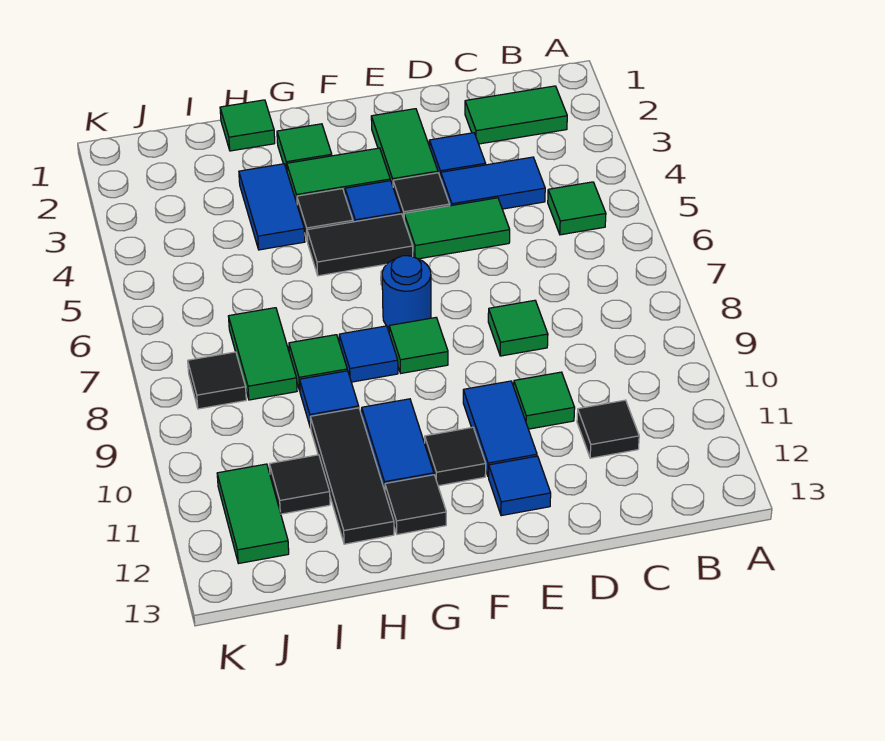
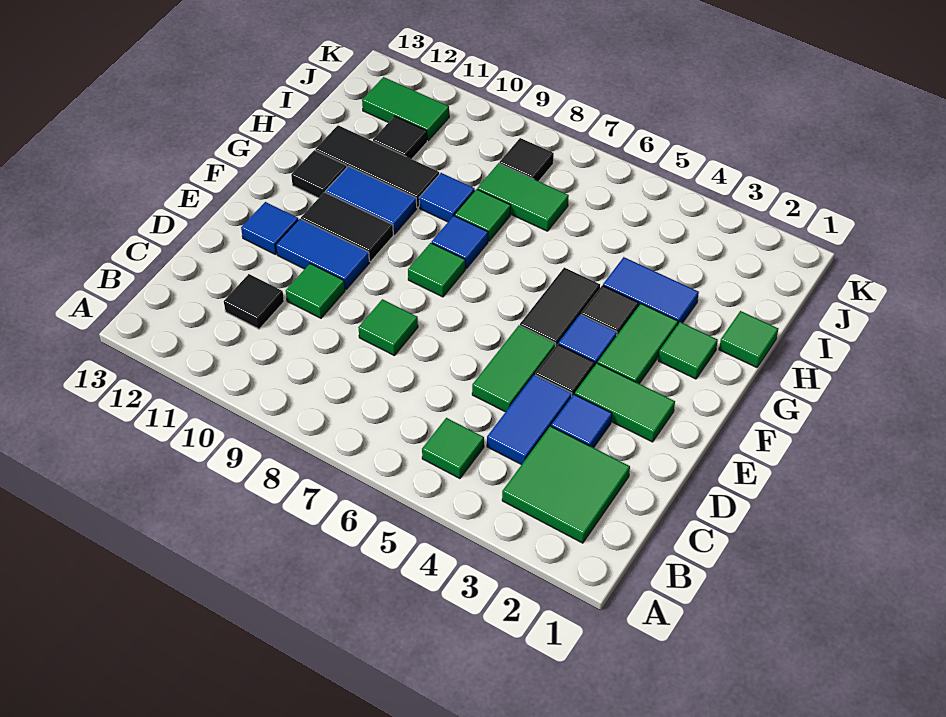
green 1x2 tile [465,86,567,144] -> green 2x2 tile [502,426,630,543]
blue 1x1 round brick [382,256,431,328] -> none
black 1x1 tile [425,427,486,486] -> black 1x2 tile [301,192,393,262]

